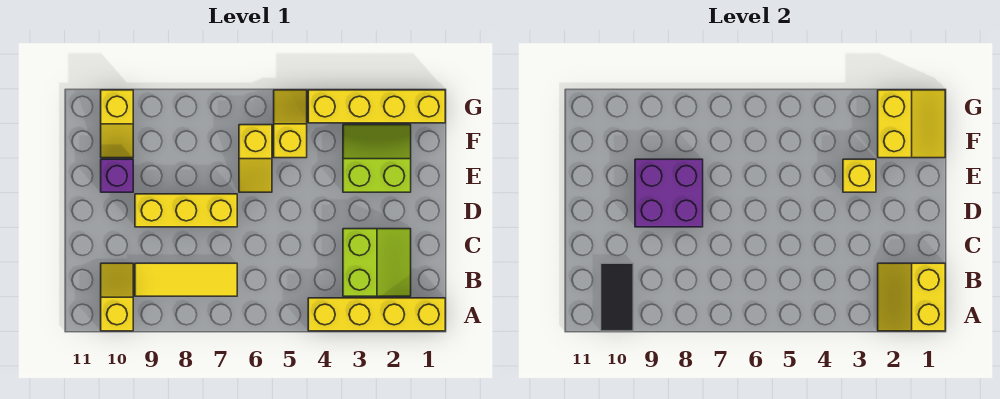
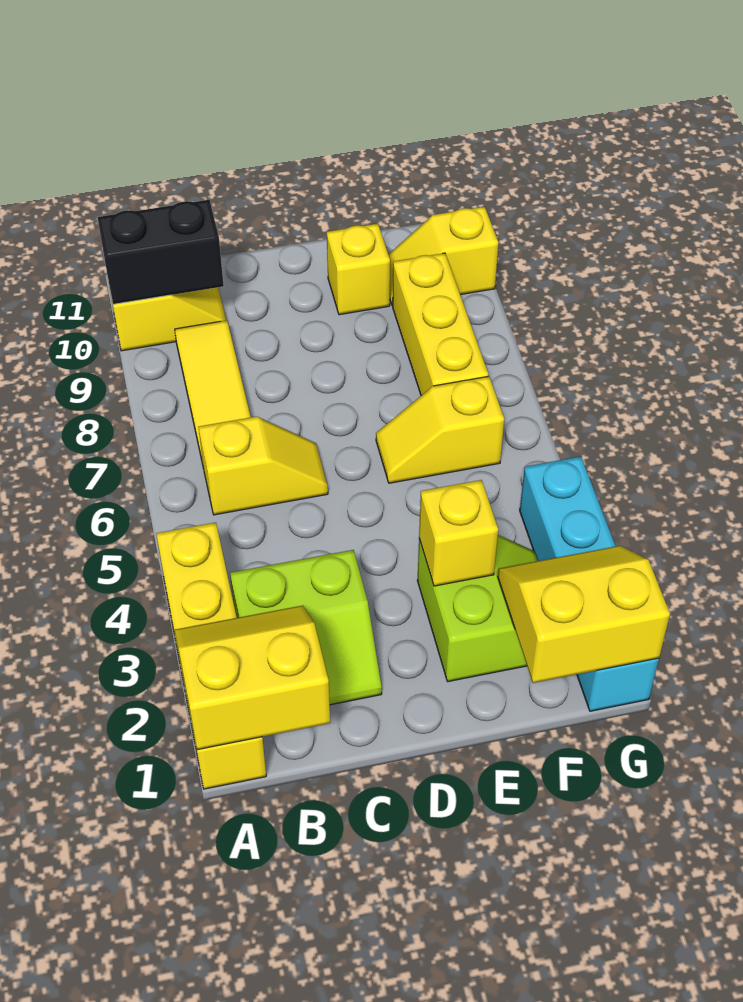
black 1x2 tile [601,263,633,331] -> black 1x2 brick [97,200,224,304]
yellow 1x3 brick [135,194,237,227] -> yellow 1x3 brick moved to [393,253,489,395]
purple 2x2 brick [635,159,703,227] -> none
purple 1x1 brick [101,159,133,192] -> yellow 1x1 brick [327,224,390,315]
yellow 2x2 slope [878,90,945,158] -> yellow 2x2 slope turned to [498,546,670,683]
yellow 1x2 slope [274,90,307,158] -> yellow 1x2 slope moved to [199,416,328,515]
yellow 1x4 brick [308,90,445,123] -> cyan 1x4 brick [520,456,659,711]

